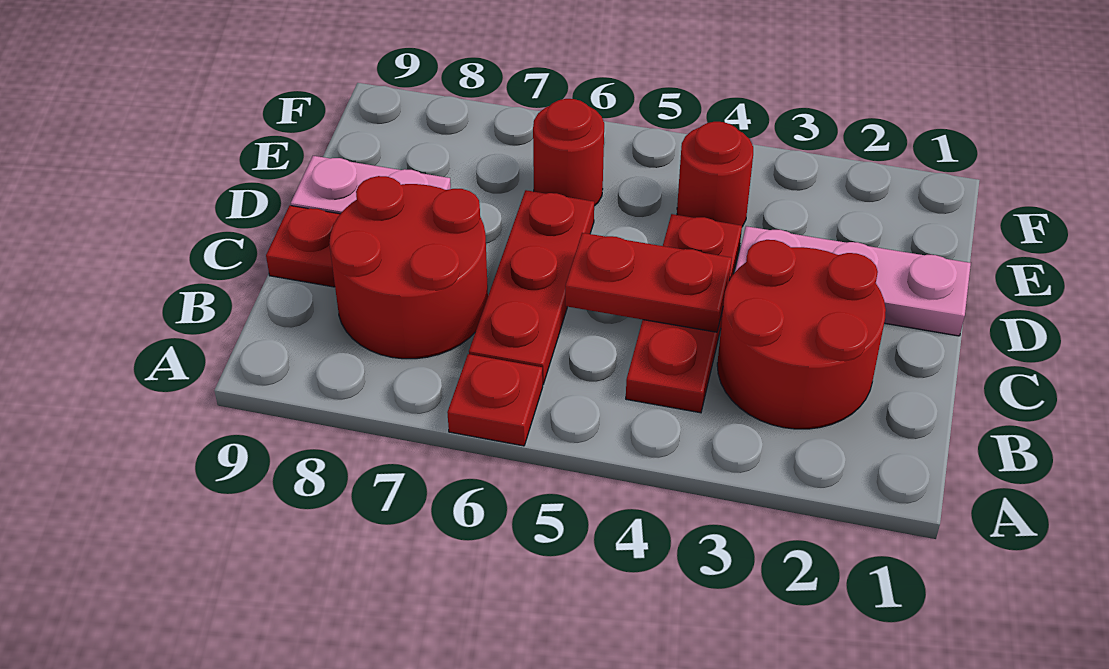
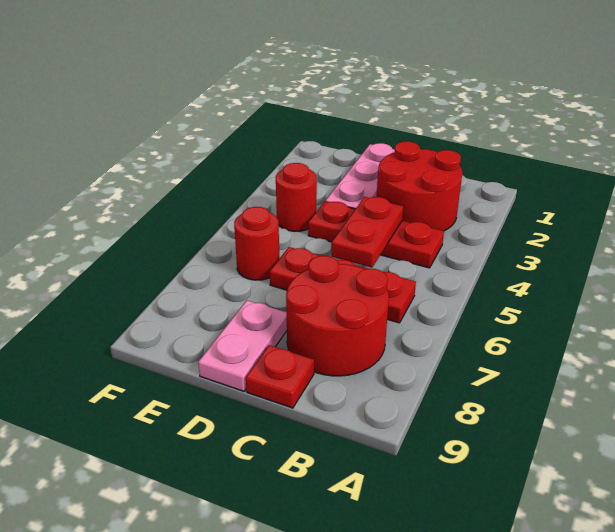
red 1x1 plate [447,354,543,446] -> none

